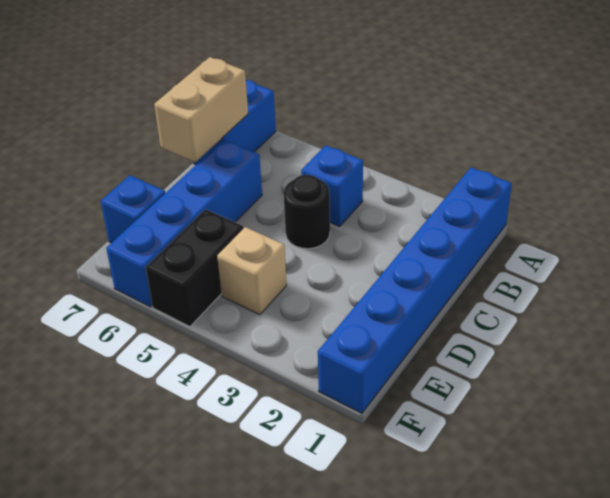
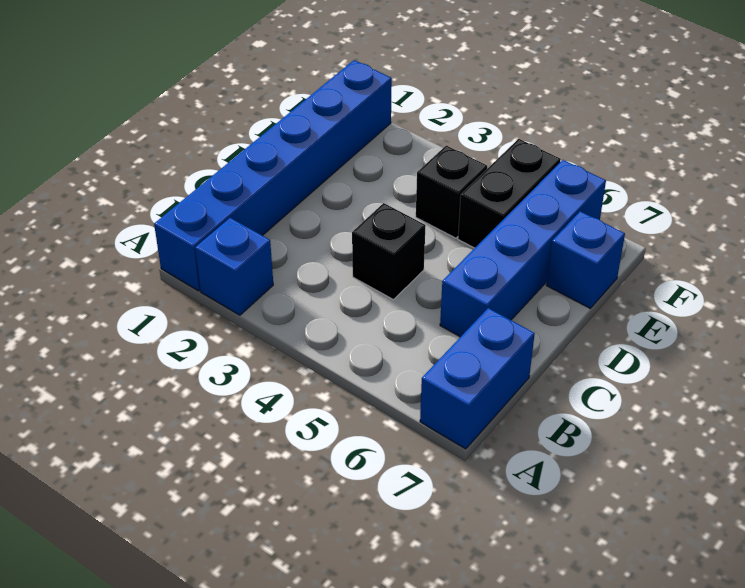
blue 1x1 brick [301,145,363,227] -> blue 1x1 brick moved to [195,218,273,315]
tan 1x2 brick [154,57,248,162] -> none
black 1x1 round brick [284,175,330,249] -> black 1x1 brick [352,203,426,300]
tan 1x1 brick [217,227,287,315] -> black 1x1 brick [416,145,487,238]

